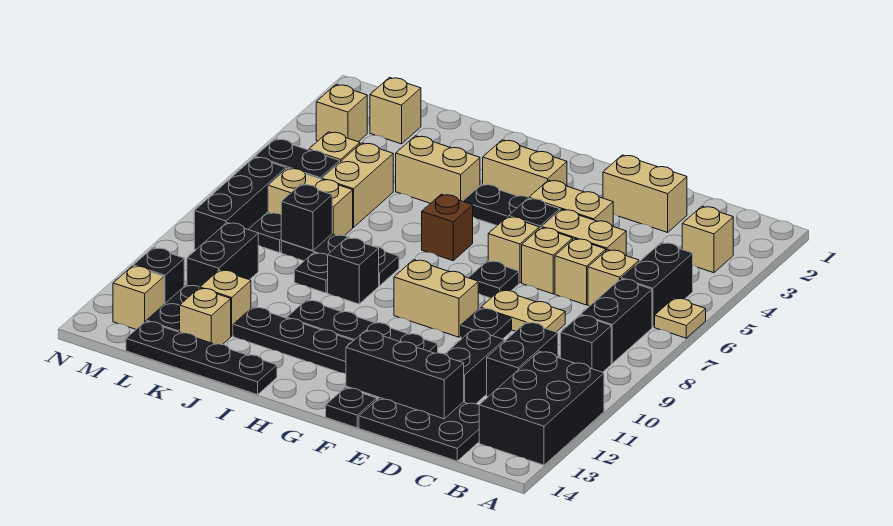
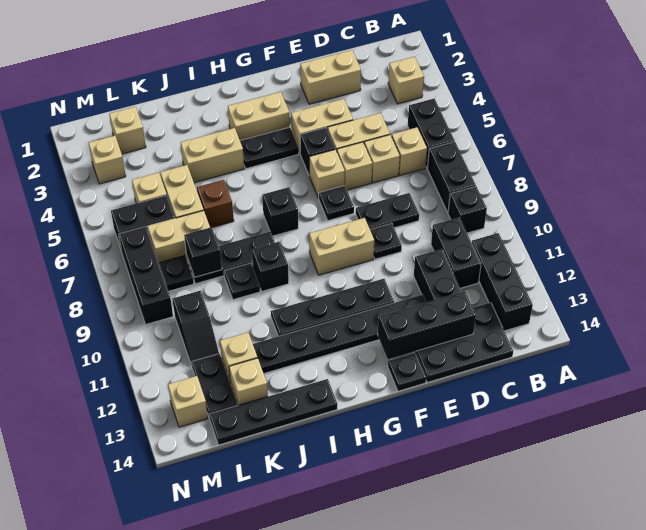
tan 1x1 plate [655,298,706,338] -> none
black 2x3 brick [479,351,604,465] -> black 1x3 brick [472,233,533,331]
tan 1x2 plate [481,290,565,332] -> black 1x2 plate [356,193,419,229]
brown 1x1 brick [422,194,473,261] -> brown 1x1 brick moved to [197,180,234,227]
black 1x2 brick [187,223,258,287] -> black 1x2 slope [173,291,219,366]
black 1x1 brick [133,248,184,304] -> black 1x1 brick moved to [262,187,298,236]

